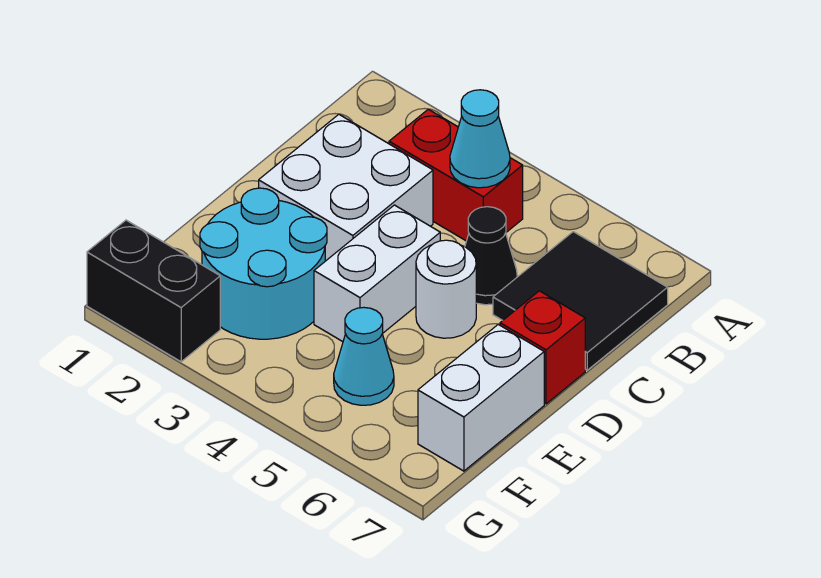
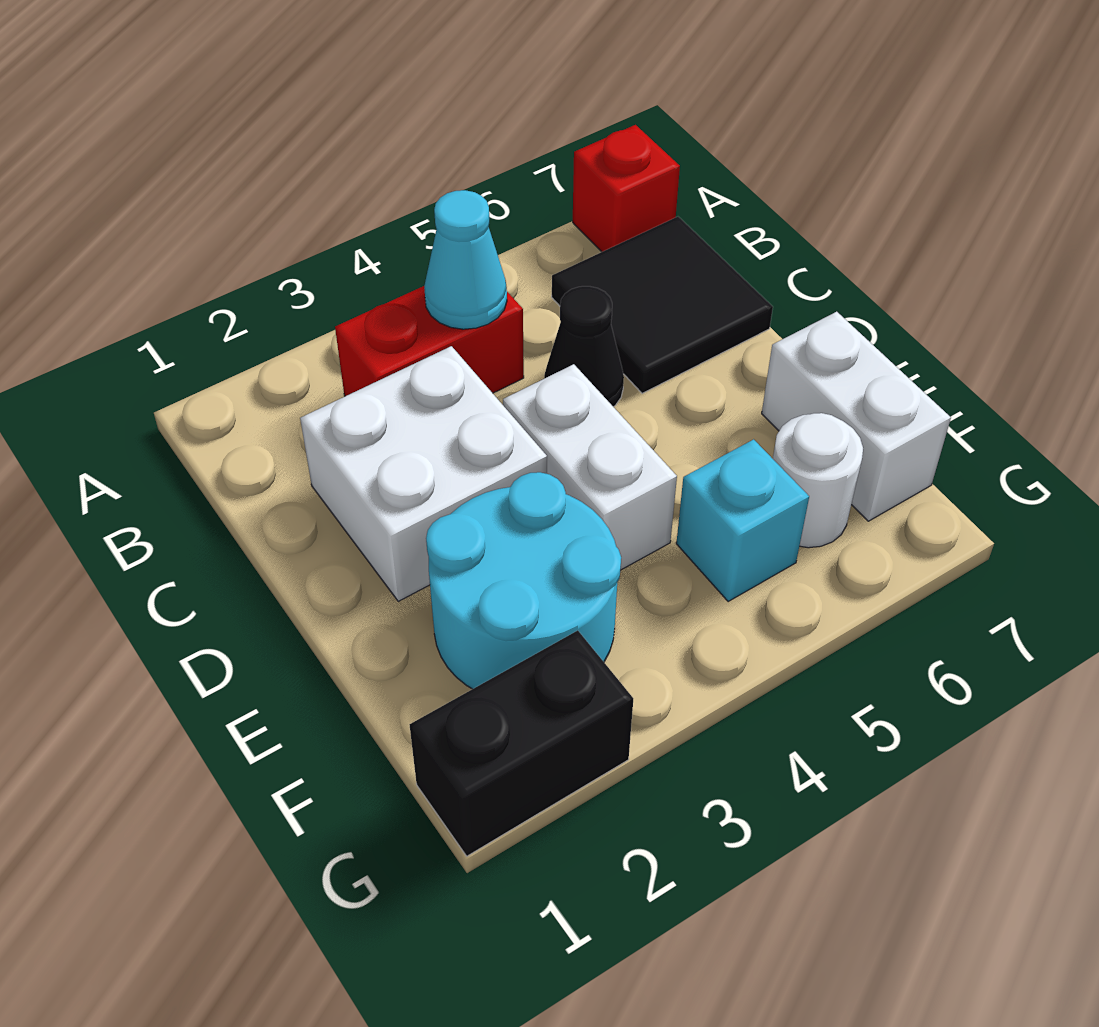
white 1x1 round brick [416,240,476,338] -> white 1x1 round brick moved to [773,413,863,548]
red 1x1 brick [500,291,585,404] -> red 1x1 brick moved to [573,125,680,252]
cyan 1x1 cone [334,307,394,405] -> cyan 1x1 brick [676,439,809,602]

